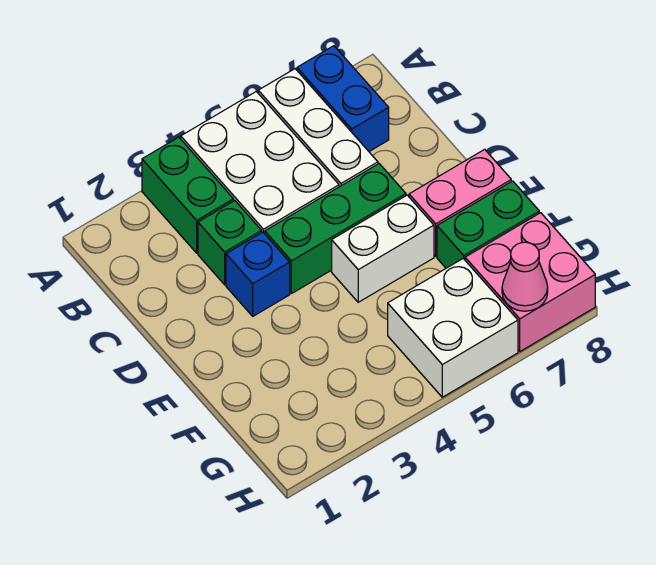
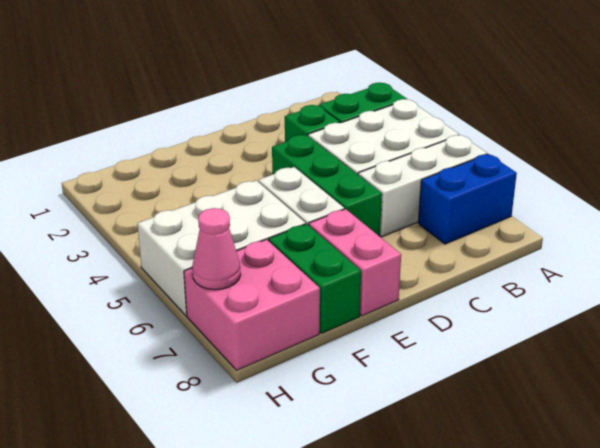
blue 1x1 brick [226,232,290,316] -> none
white 2x2 brick [388,259,518,397] -> white 2x3 brick [137,180,306,316]

